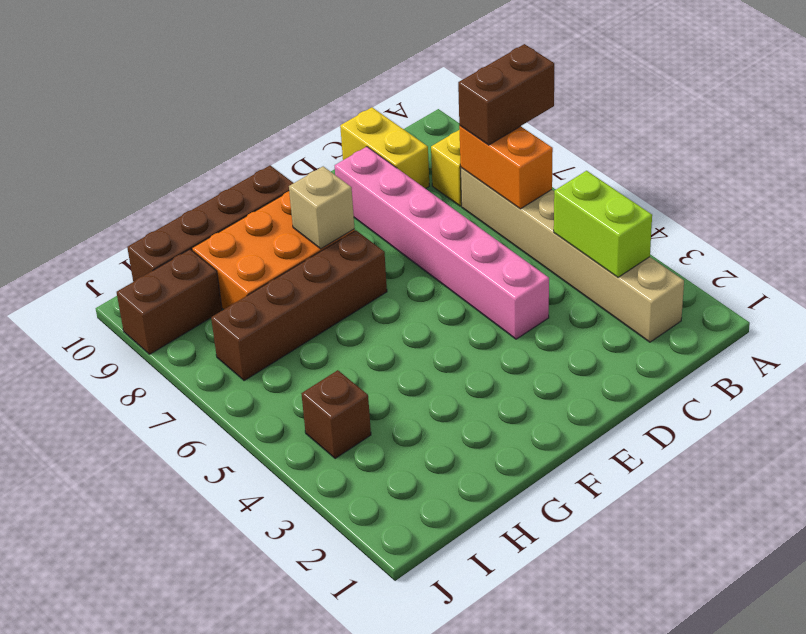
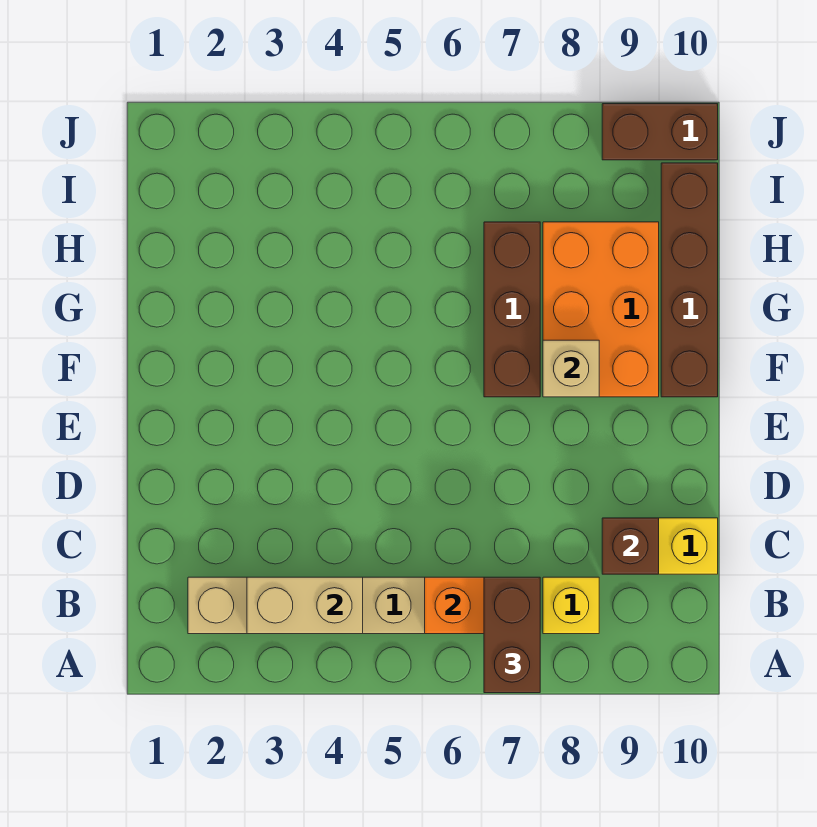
lime 1x2 brick [554,171,652,277] -> tan 1x2 brick [247,577,363,634]
pink 1x6 brick [335,147,549,339] -> none
brown 1x4 brick [211,230,387,381] -> brown 1x3 brick [484,222,540,397]
brown 1x1 brick [301,370,371,459] -> brown 1x1 brick moved to [602,518,659,574]
brown 1x2 brick [117,249,222,354] -> brown 1x2 brick turned to [602,104,718,160]

